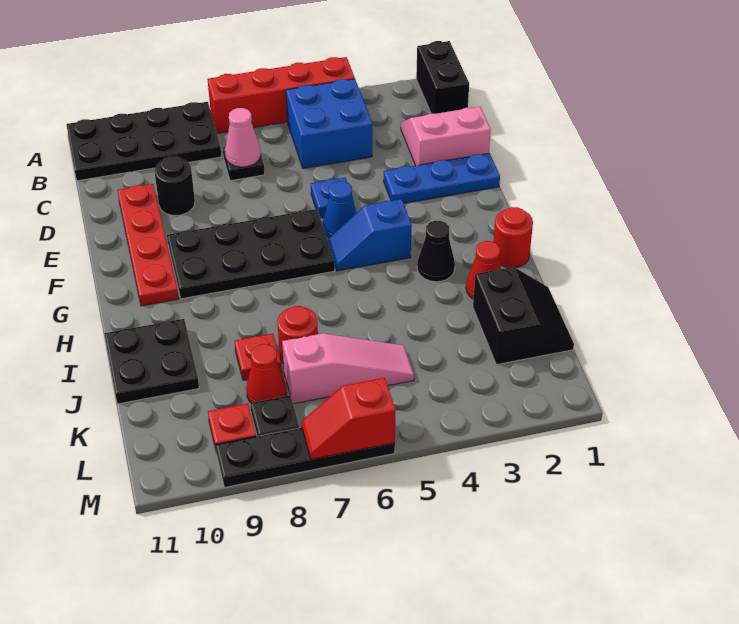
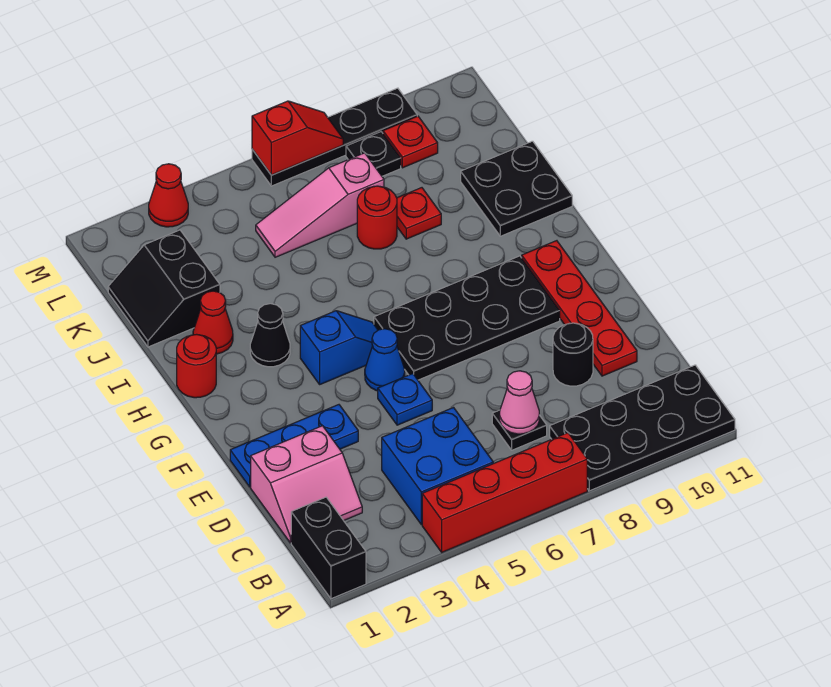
red 1x1 cone [246,344,287,403] -> red 1x1 cone moved to [149,164,188,227]

